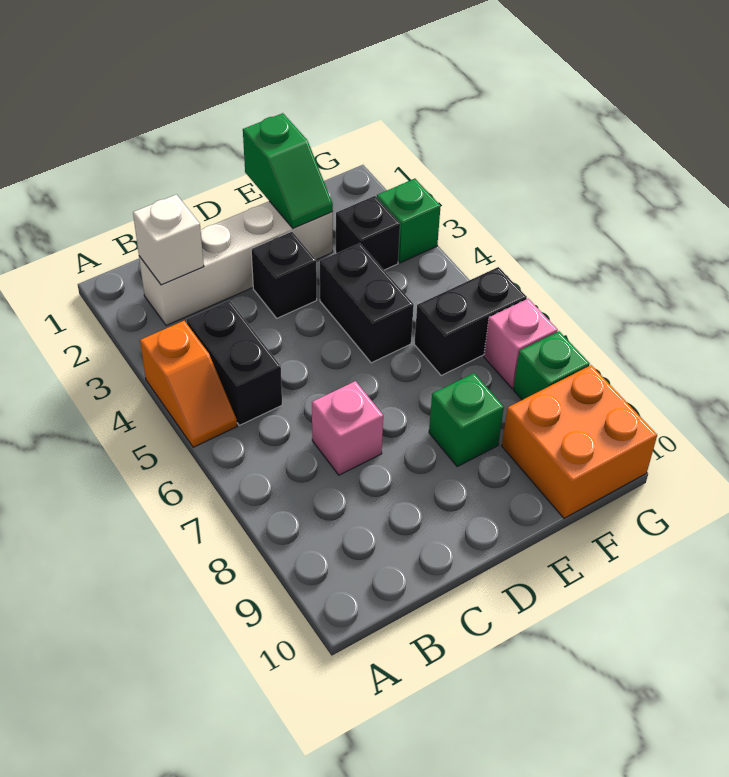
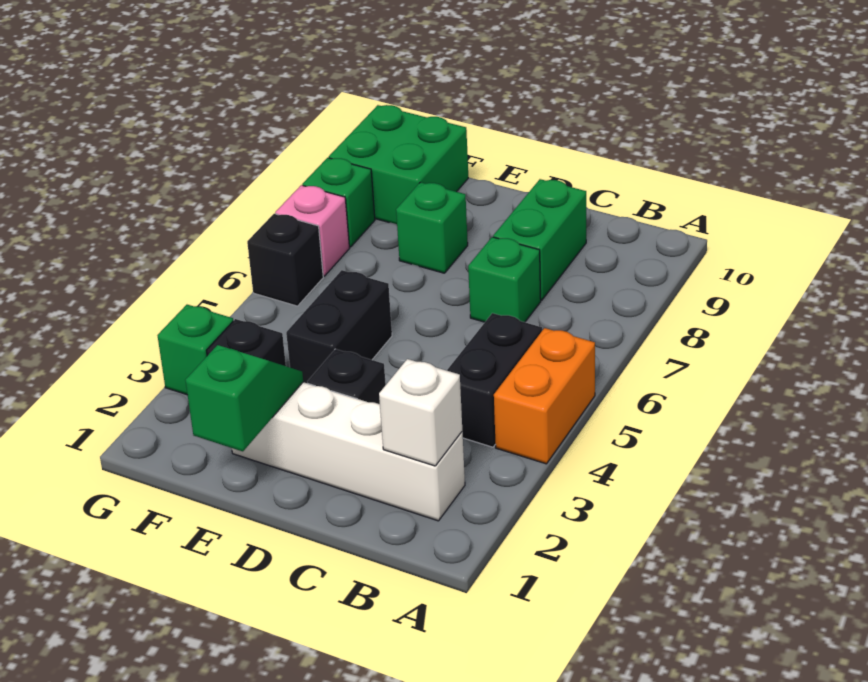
orange 1x2 slope [140,321,237,447] -> orange 1x2 brick [494,328,595,464]
pink 1x1 brick [312,381,383,475] -> green 1x1 brick [468,237,541,322]
none -> green 1x2 brick [493,179,586,300]
black 1x2 brick [414,267,527,376] -> black 1x1 brick [247,214,323,306]
orange 2x2 brick [502,365,657,518] -> green 2x2 brick [329,105,468,224]

